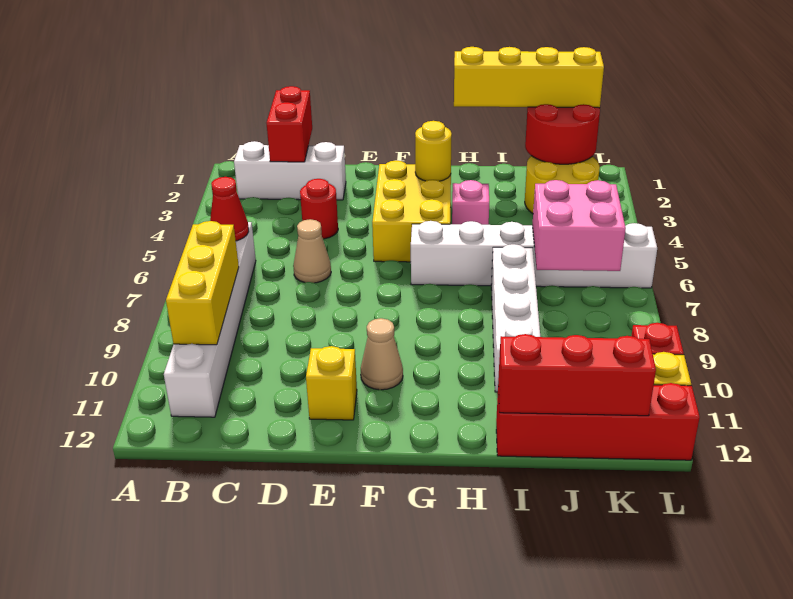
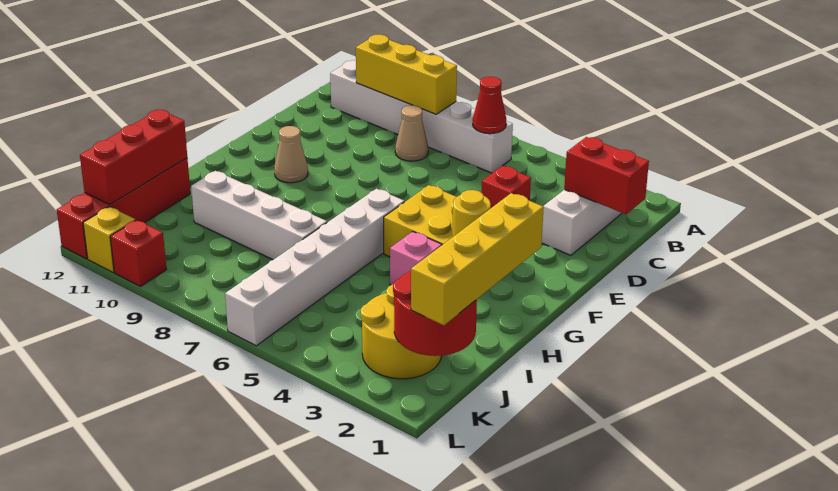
red 1x1 round brick [300,179,338,239] -> red 1x1 brick [481,166,531,208]
tan 1x1 cone [293,219,331,283] -> tan 1x1 cone moved to [395,105,428,161]
yellow 1x1 brick [306,346,357,420] -> none
pink 2x2 brick [532,180,626,271] -> none

